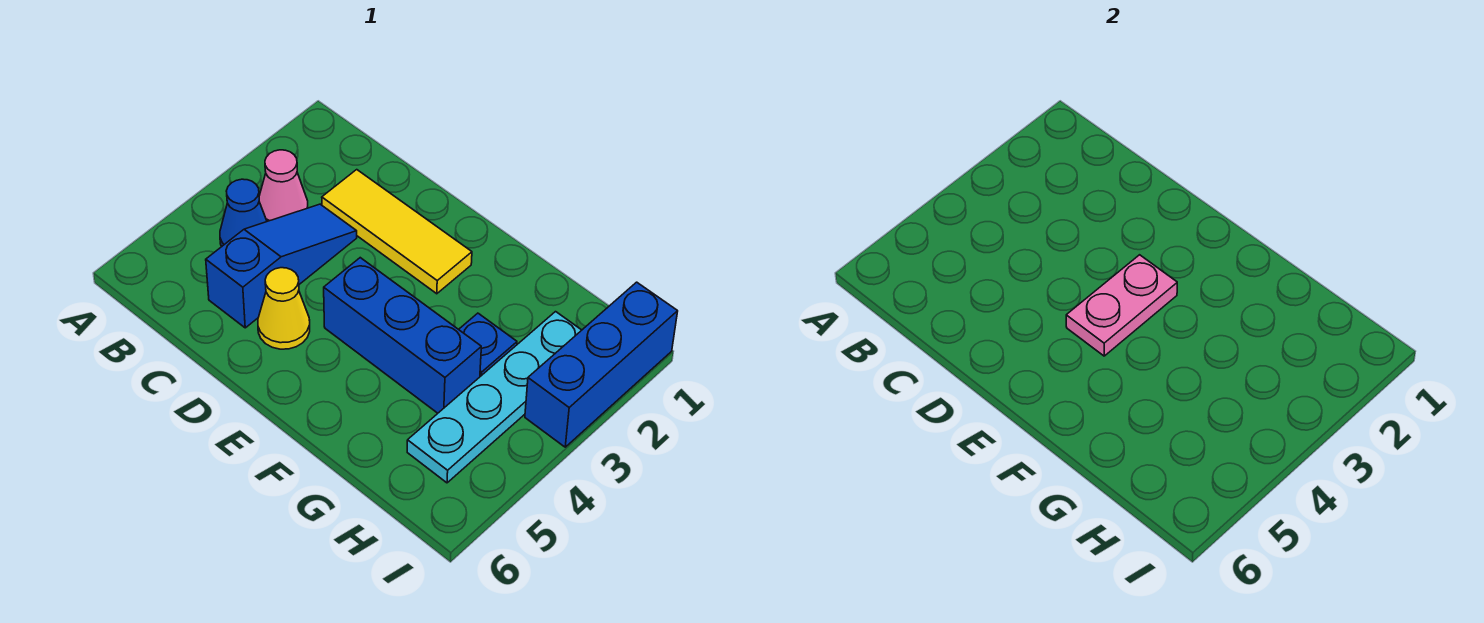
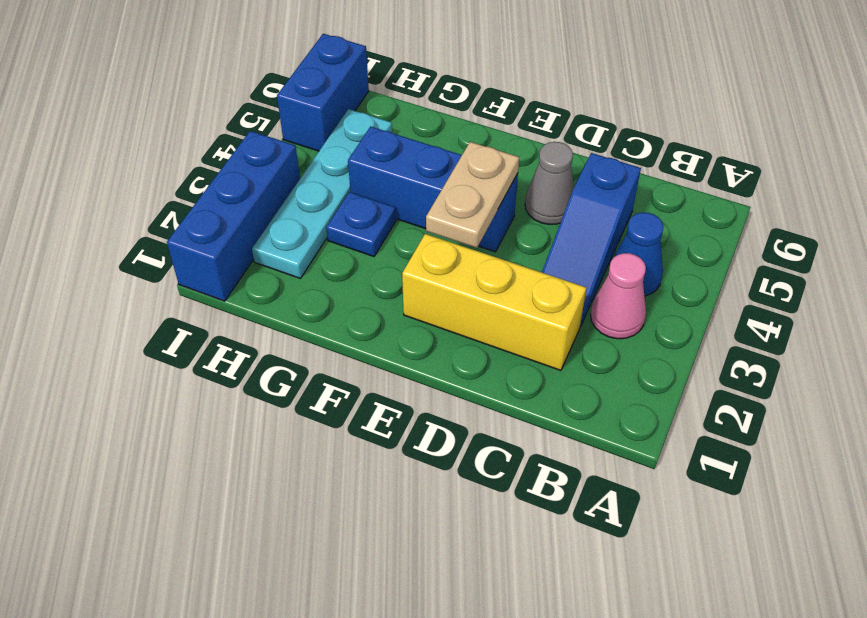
yellow 1x3 tile [322,170,472,294] -> yellow 1x3 brick [402,234,586,370]
yellow 1x1 cone [258,268,310,349] -> grey 1x1 cone [525,142,574,224]
pink 1x2 plate [1066,255,1177,356] -> tan 1x2 plate [426,142,519,248]
none -> blue 1x2 brick [277,34,369,151]

